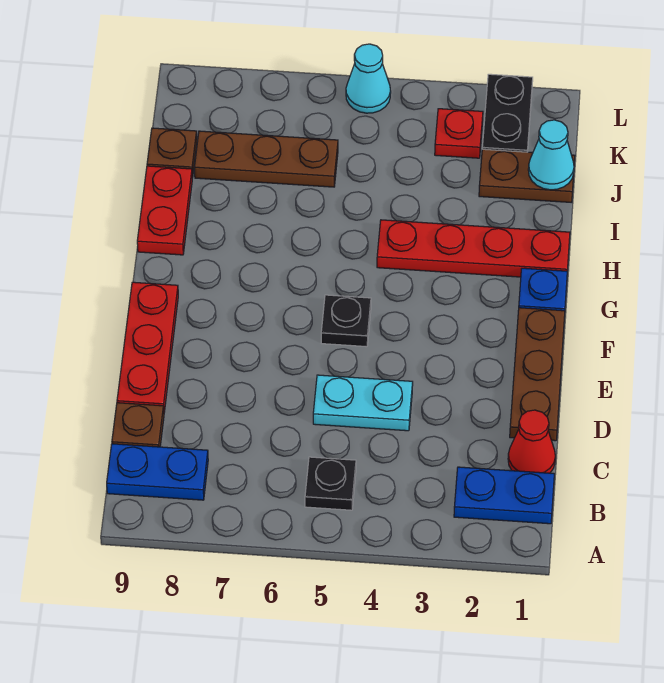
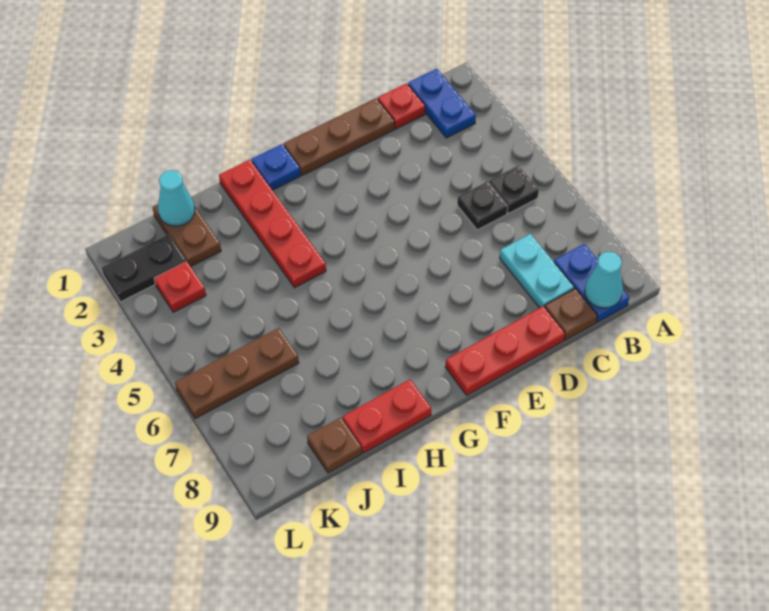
red 1x1 cone [508,410,555,473] -> red 1x1 plate [378,83,425,129]
cyan 1x2 plate [313,375,413,431] -> cyan 1x2 plate moved to [500,234,574,308]
black 1x1 plate [321,295,371,347] -> black 1x1 plate moved to [457,182,508,230]
brown 1x3 plate [194,131,338,187] -> brown 1x3 plate turned to [175,328,299,419]
cyan 1x1 cone [346,44,391,113] -> cyan 1x1 cone moved to [585,252,623,308]

